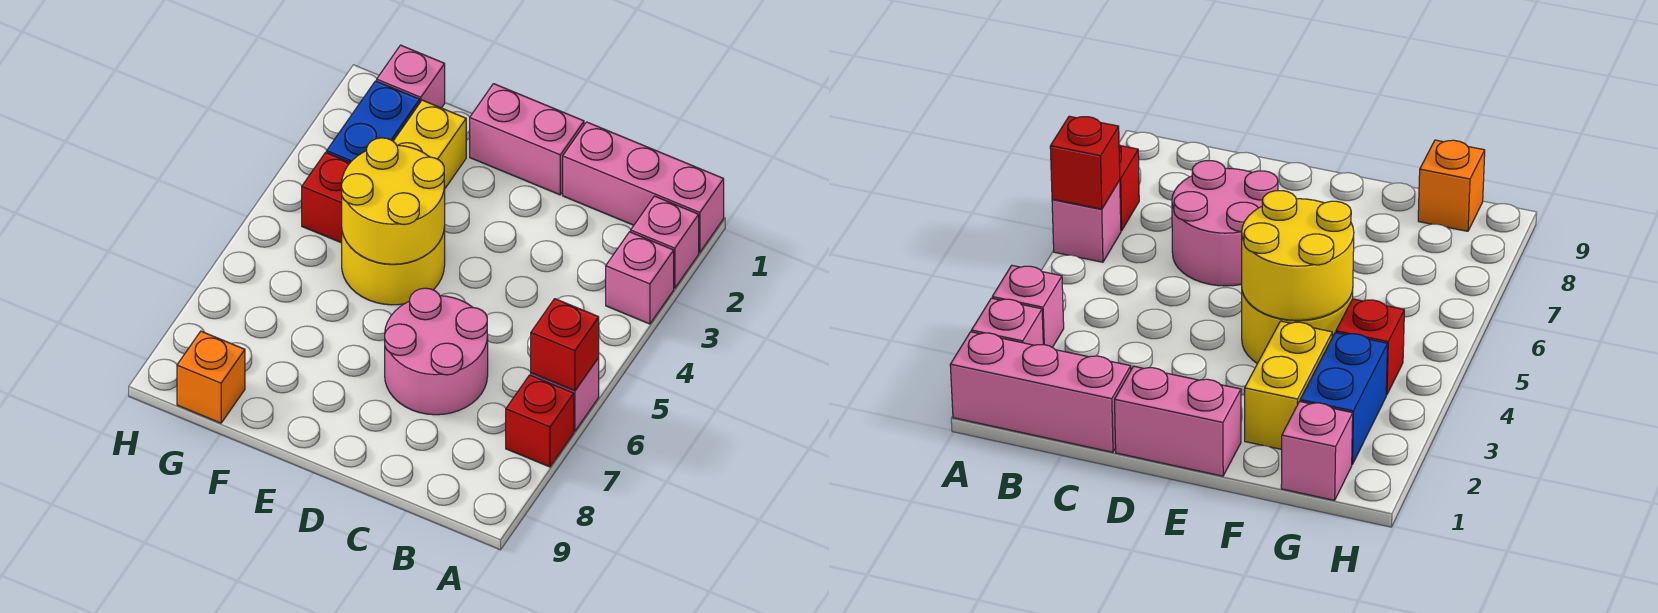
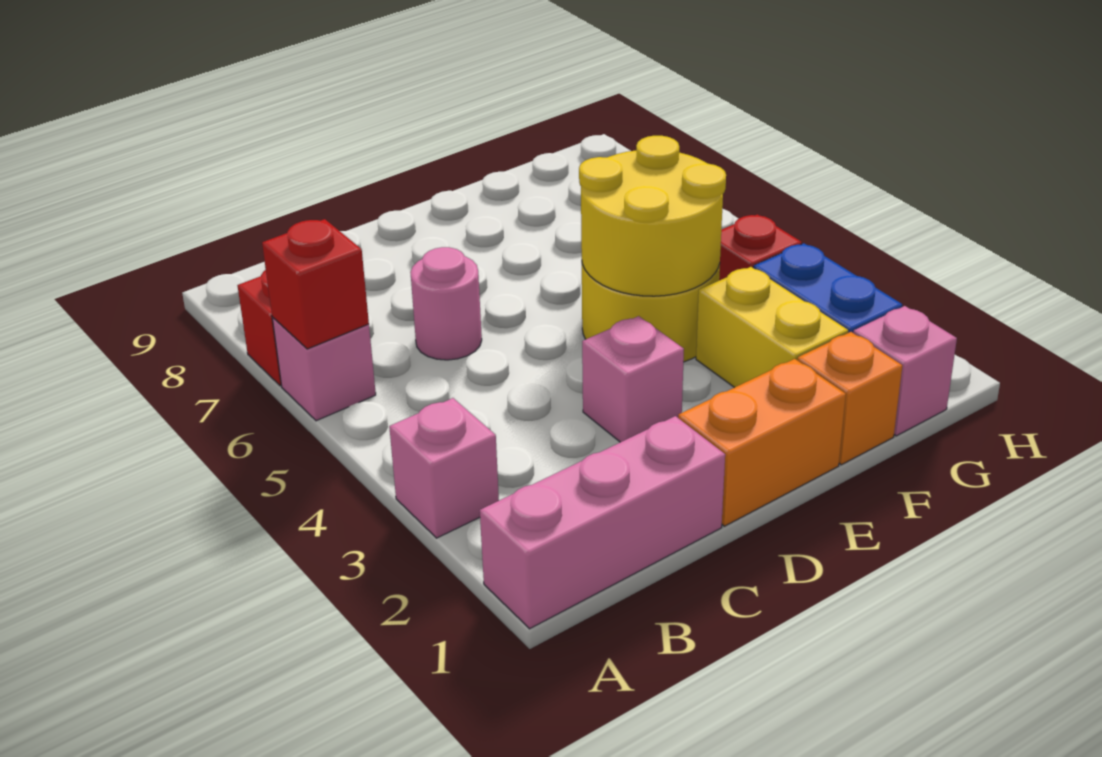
pink 1x1 brick [631,196,699,288] -> pink 1x1 brick moved to [582,316,684,442]
pink 2x2 round brick [385,288,488,415] -> pink 1x1 round brick [410,247,482,360]
pink 1x2 brick [470,84,584,195] -> orange 1x2 brick [678,359,846,526]
orange 1x1 brick [177,331,245,423] -> orange 1x1 brick moved to [797,332,903,465]

